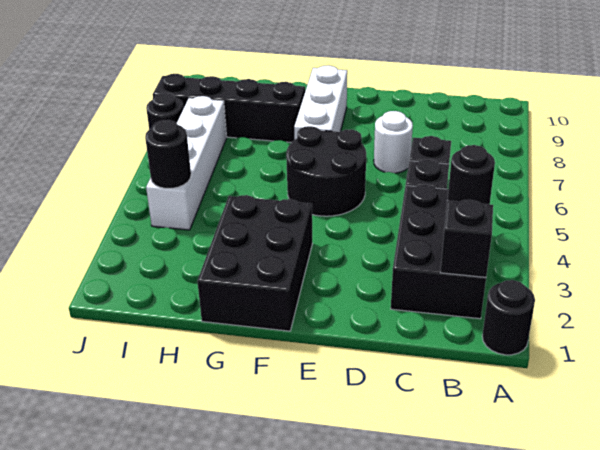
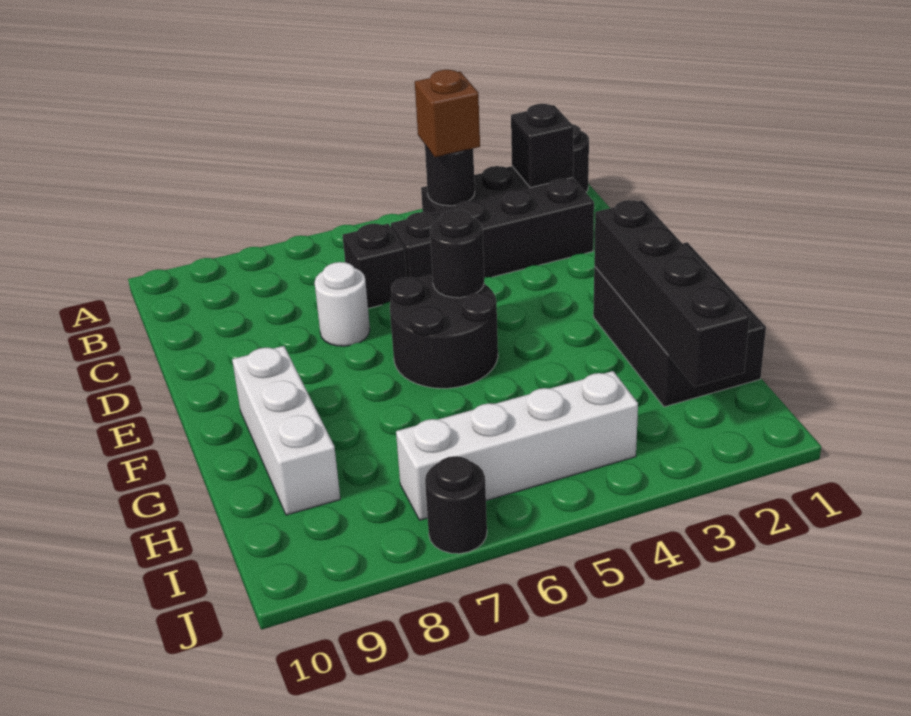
none -> brown 1x1 brick [415,70,480,157]
black 2x3 brick [197,195,312,331] -> black 2x3 brick turned to [593,242,766,407]
white 1x3 brick [294,65,347,139] -> white 1x3 brick turned to [232,346,340,515]
black 1x4 brick [153,74,305,143] -> black 1x4 brick moved to [594,200,750,387]
black 1x1 round brick [145,120,191,188] -> black 1x1 round brick moved to [430,210,484,298]

